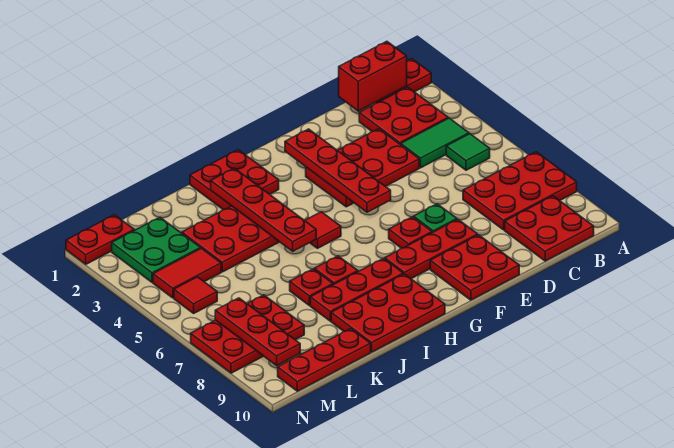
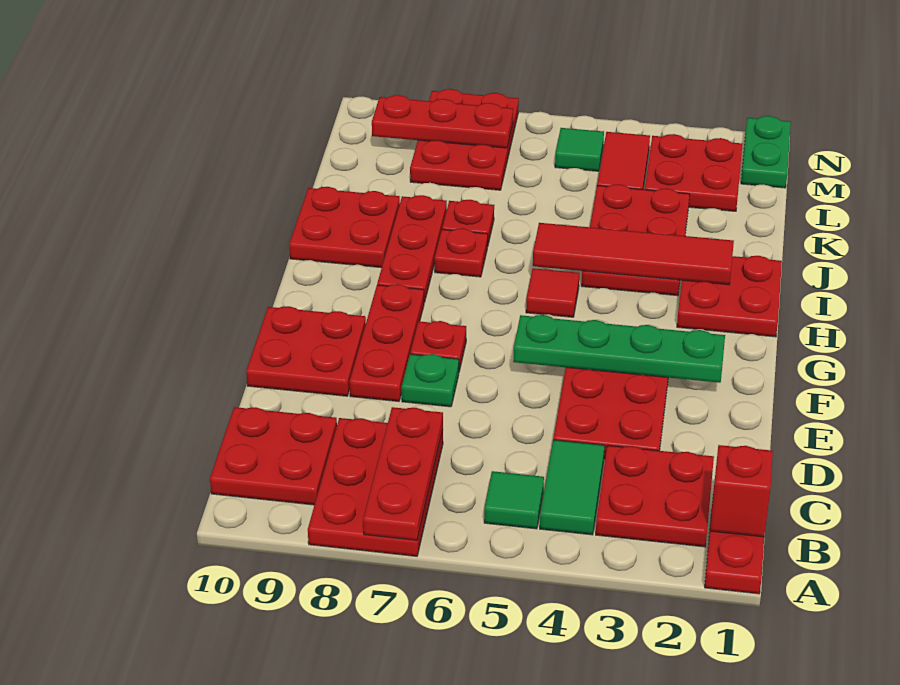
red 1x2 brick [339,41,407,111] -> red 1x1 brick [710,445,773,537]
red 1x4 plate [285,129,391,212] -> green 1x4 plate [513,315,725,383]
red 2x3 plate [331,274,445,352] -> red 2x2 plate [289,187,400,268]
red 1x4 plate [211,168,316,251] -> red 1x4 tile [533,223,734,285]
red 1x3 plate [278,329,371,391] -> red 1x3 plate moved to [363,407,443,540]
green 2x2 plate [112,217,200,282] -> red 2x2 plate [644,134,742,211]
red 1x2 plate [66,215,134,264] -> green 1x2 plate [741,116,791,188]
red 1x1 tile [174,277,217,313] -> green 1x1 tile [555,128,604,171]

